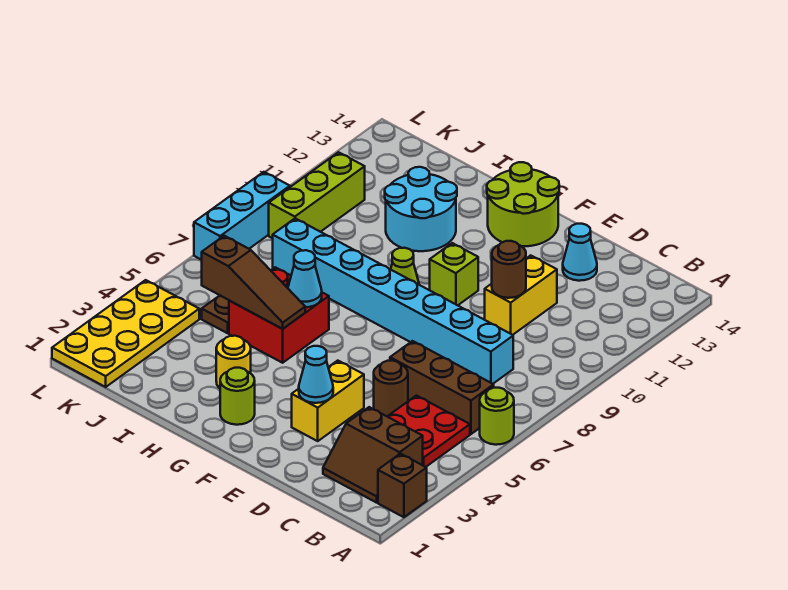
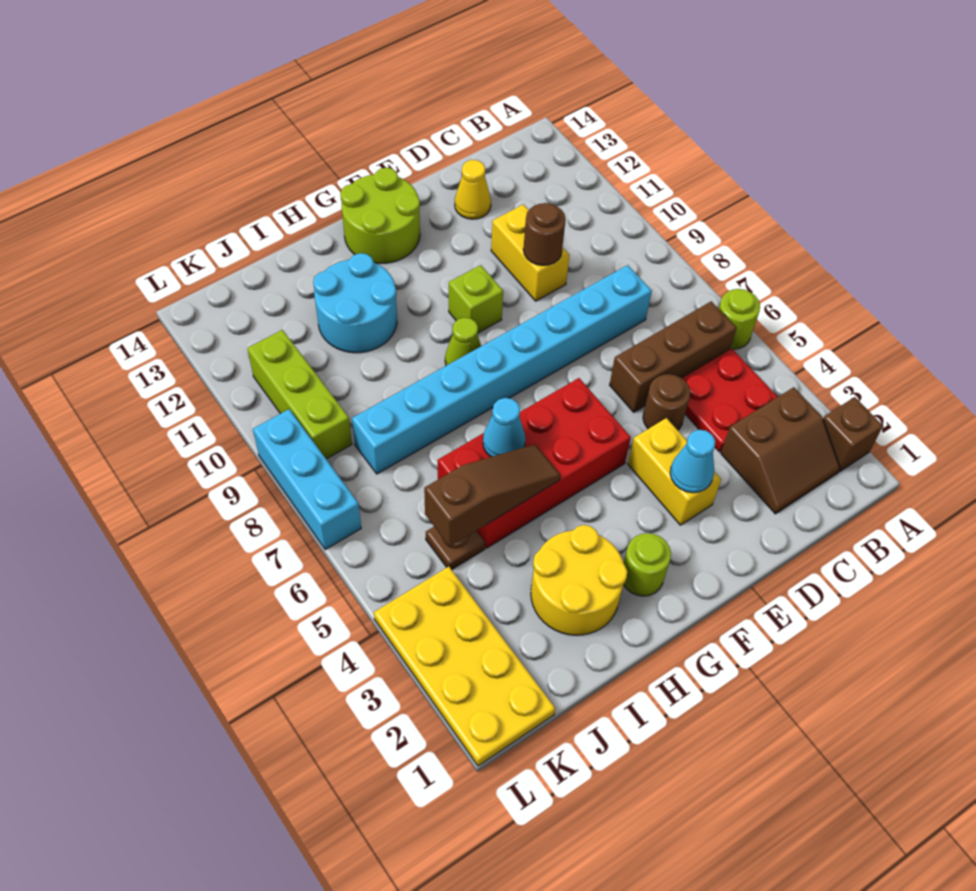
cyan 1x1 cone [563,224,597,281] -> yellow 1x1 cone [455,160,491,219]
yellow 1x1 round brick [216,336,251,388] -> yellow 2x2 round brick [531,525,627,635]
red 2x2 brick [229,267,329,363] -> red 2x4 brick [438,378,631,548]

